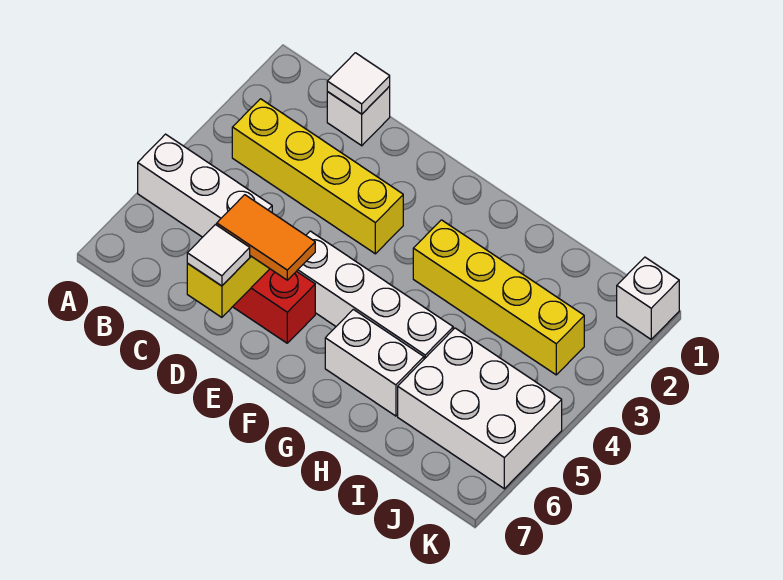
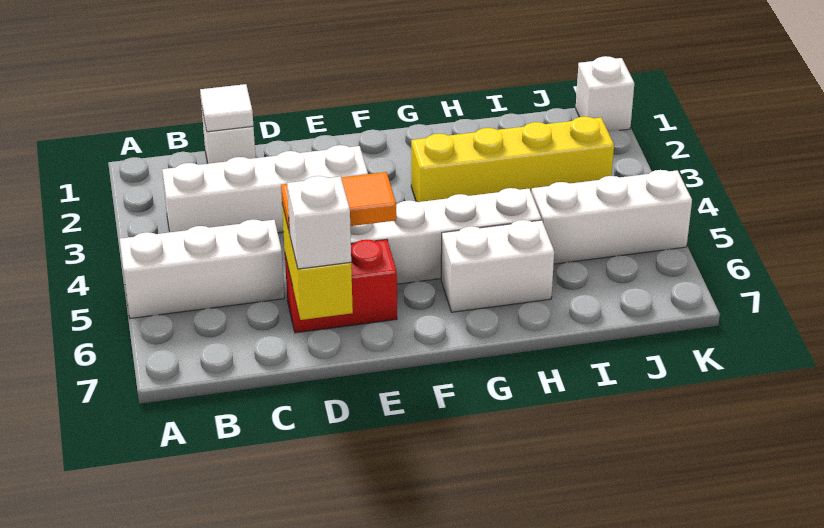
yellow 1x4 brick [232,99,403,254] -> white 1x4 brick [162,145,368,233]
white 1x1 tile [187,225,250,286] -> white 1x1 brick [287,176,351,269]
white 2x3 brick [398,328,562,489] -> white 1x3 brick [532,170,692,264]

